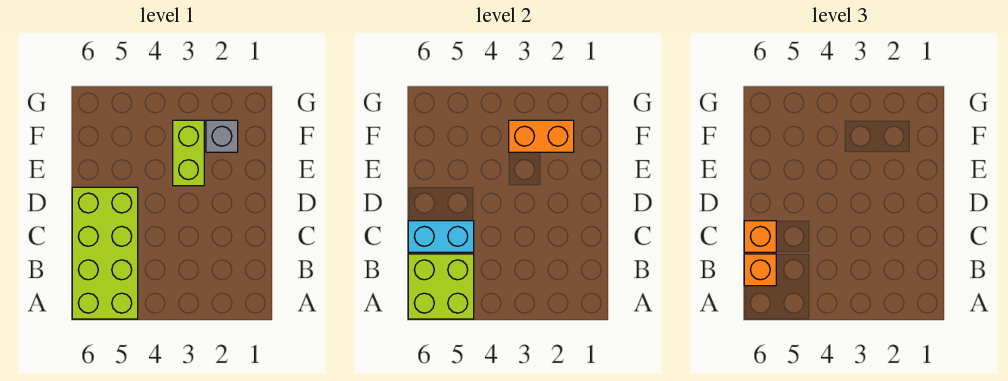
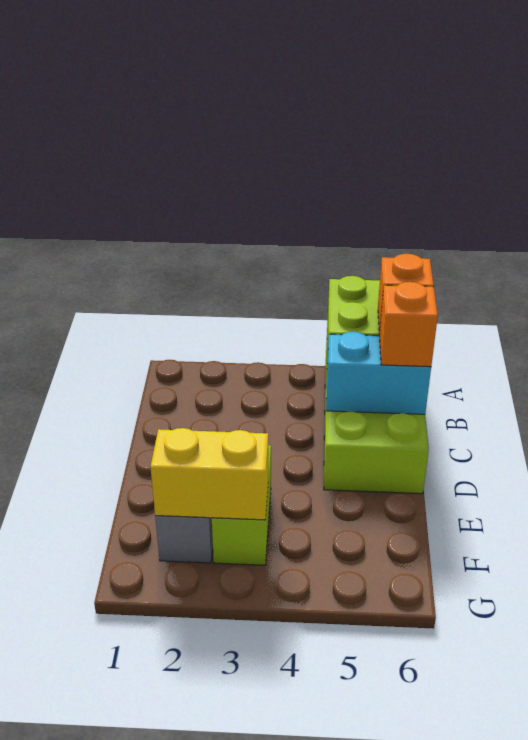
orange 1x2 brick [509,120,574,152] -> yellow 1x2 brick [151,428,268,520]

